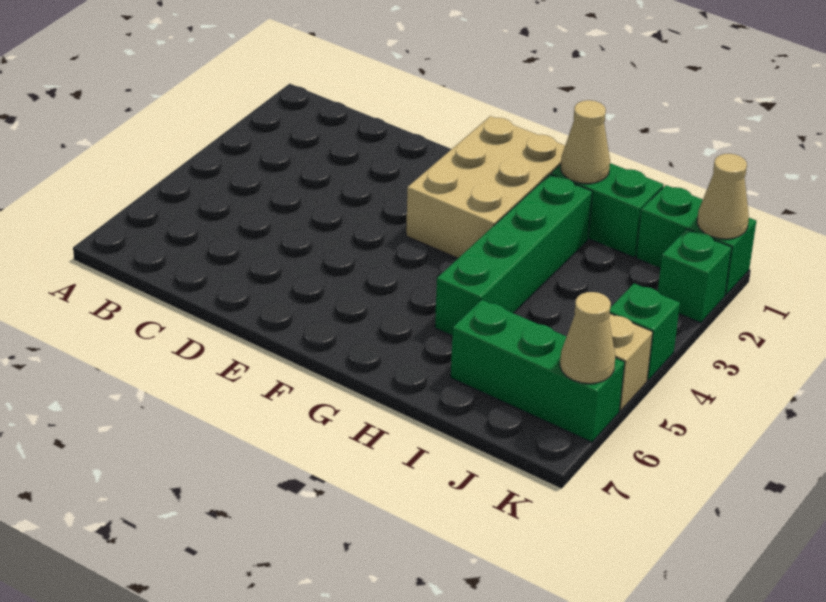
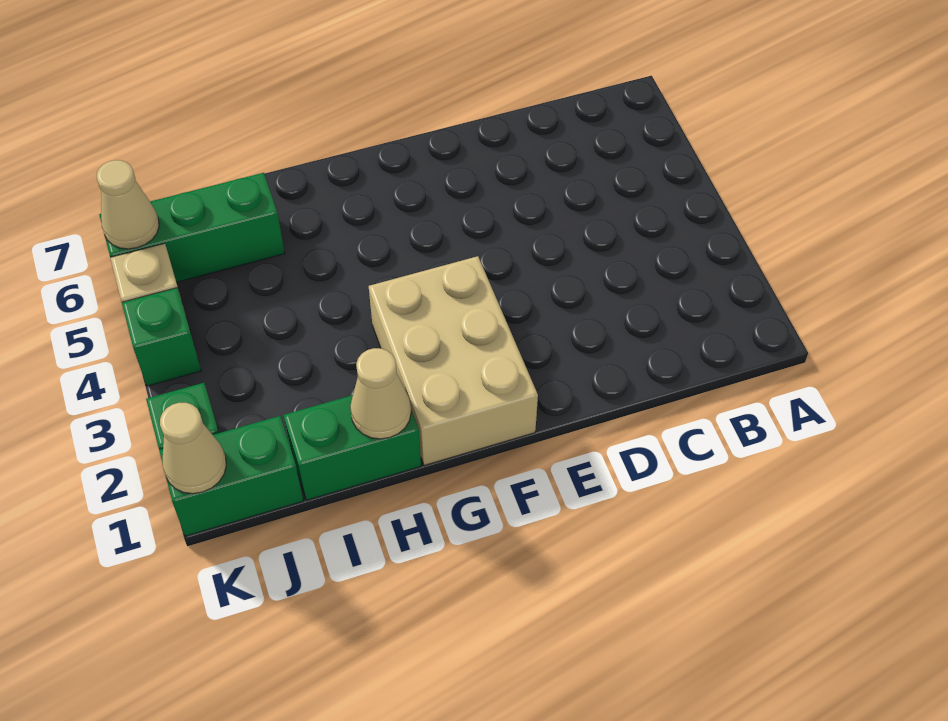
green 1x4 brick [435,174,592,336] -> none

